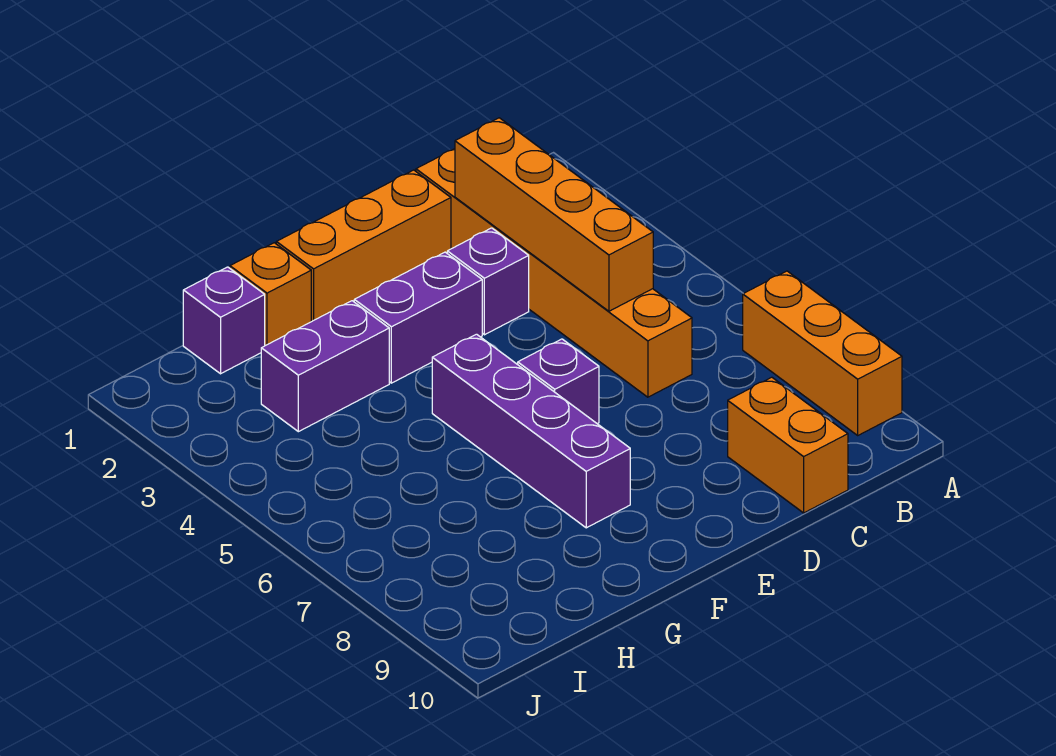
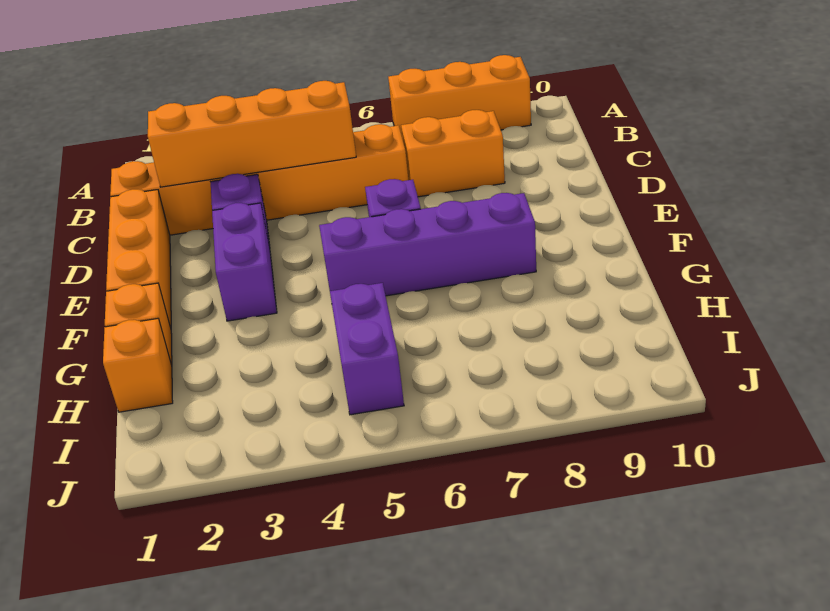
orange 1x2 brick [728,377,848,513] -> orange 1x2 brick moved to [401,110,505,197]
purple 1x2 brick [261,301,389,432] -> purple 1x2 brick moved to [330,283,404,415]
purple 1x1 brick [183,267,265,374] -> orange 1x1 brick [103,319,173,412]

